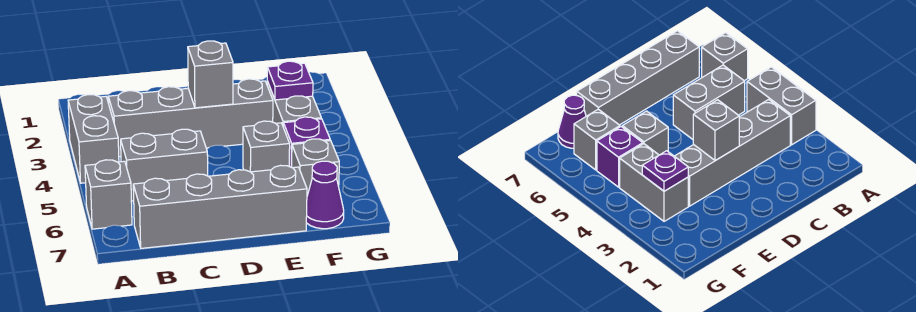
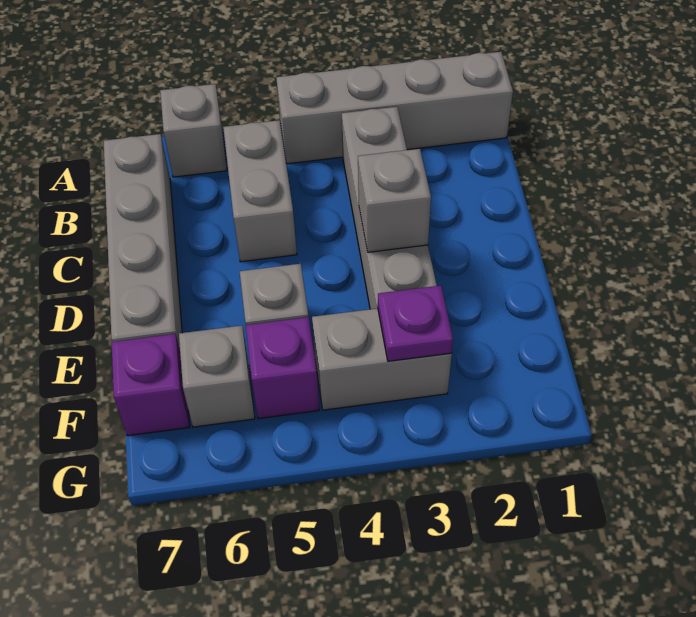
grey 1x2 brick [68,95,119,183] -> grey 1x4 brick [276,52,513,164]
purple 1x1 cone [306,161,344,229] -> purple 1x1 brick [112,334,190,436]

